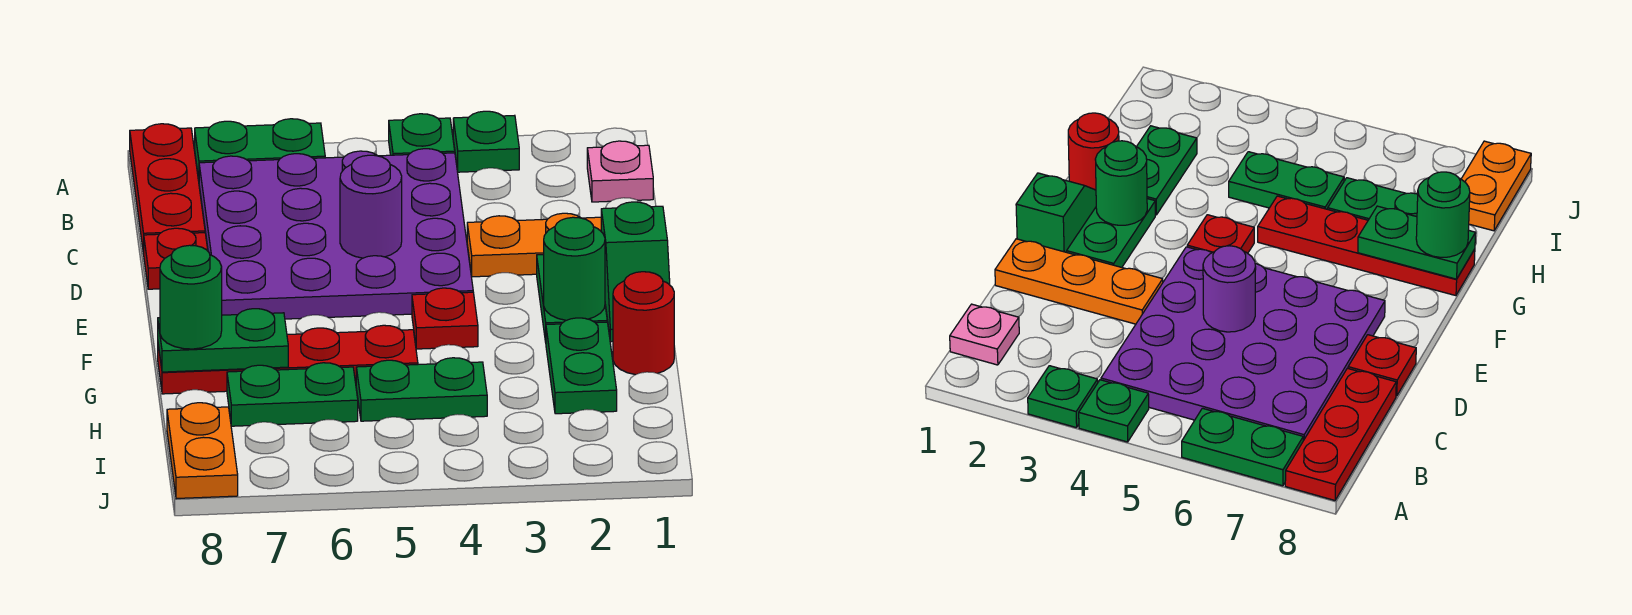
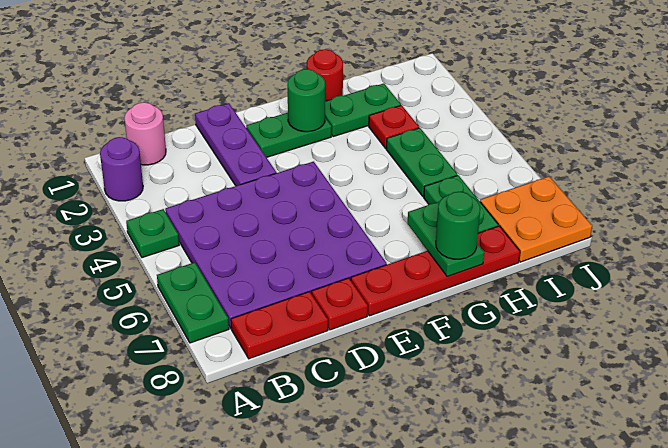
green 1x1 plate [453,111,519,172] -> none
red 1x3 plate [130,124,205,254] -> red 1x2 plate [231,291,328,359]
pink 1x1 plate [587,141,653,202] -> pink 1x1 round brick [124,102,166,165]
orange 1x3 plate [467,213,601,277] -> purple 1x3 plate [195,103,276,186]
purple 1x1 round brick [340,155,402,258] -> purple 1x1 round brick moved to [100,137,143,201]
green 1x2 slope [601,202,670,342] -> none
red 1x1 plate [412,288,478,349] -> red 1x1 plate moved to [369,105,419,148]
red 1x4 plate [158,325,418,394] -> red 1x4 plate turned to [351,226,520,316]
orange 1x2 plate [167,403,238,499] -> orange 2x2 plate [480,176,592,262]

